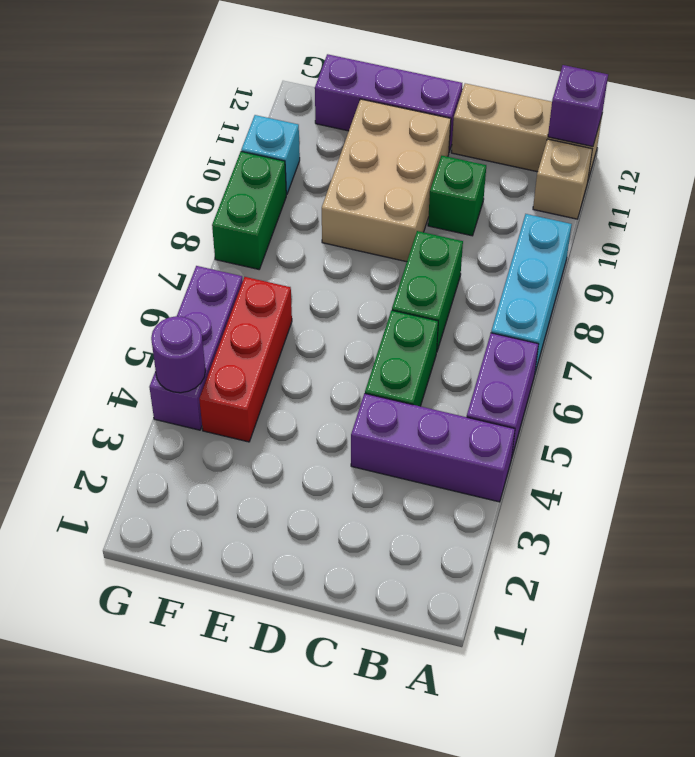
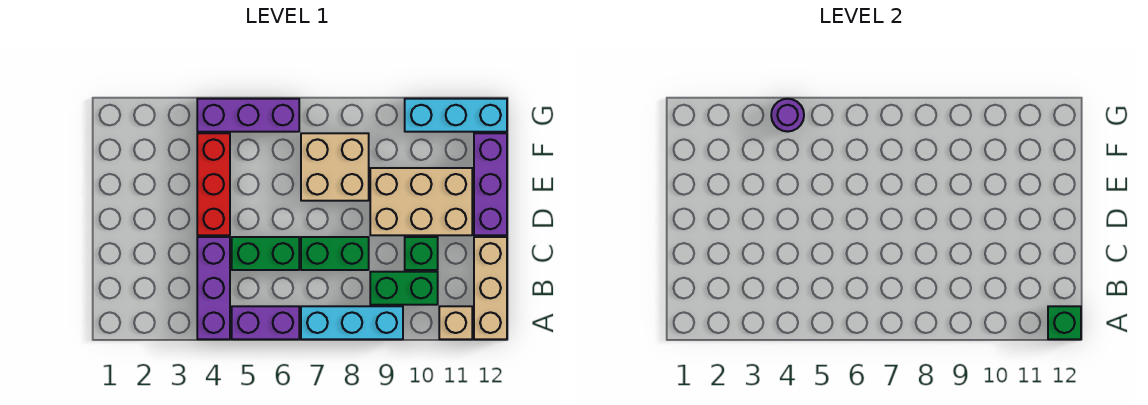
purple 1x1 brick [548,65,608,147] -> green 1x1 brick [1048,306,1081,339]
none -> tan 2x2 brick [301,133,369,201]
red 1x3 brick [199,277,292,442] -> red 1x3 brick turned to [197,133,230,235]
green 1x2 brick [212,152,286,269] -> green 1x2 brick moved to [370,272,438,305]
cyan 1x1 brick [241,115,300,195] -> cyan 1x3 brick [405,99,507,132]

